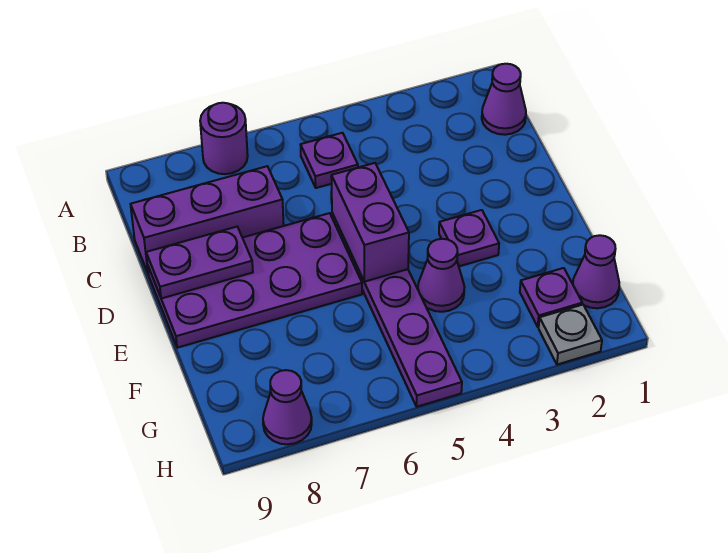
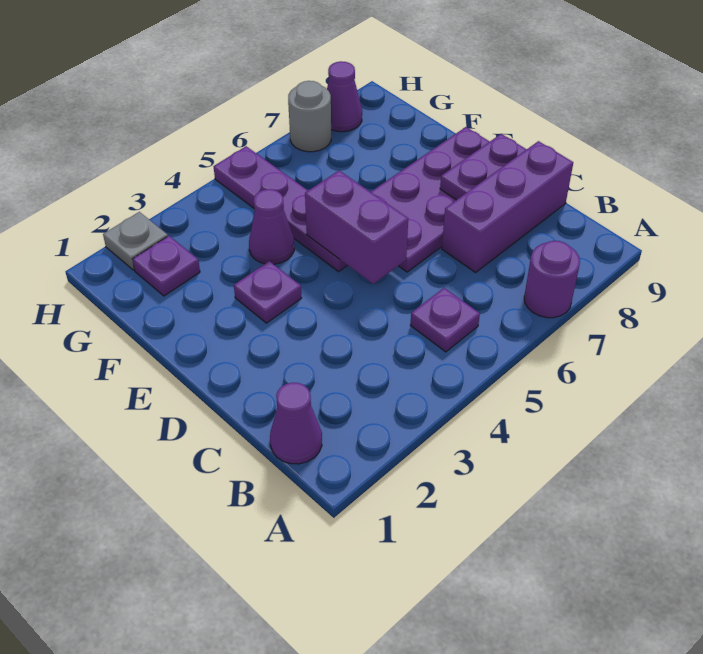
purple 1x1 cone [573,235,619,308] -> none
none -> grey 1x1 round brick [288,81,331,152]

